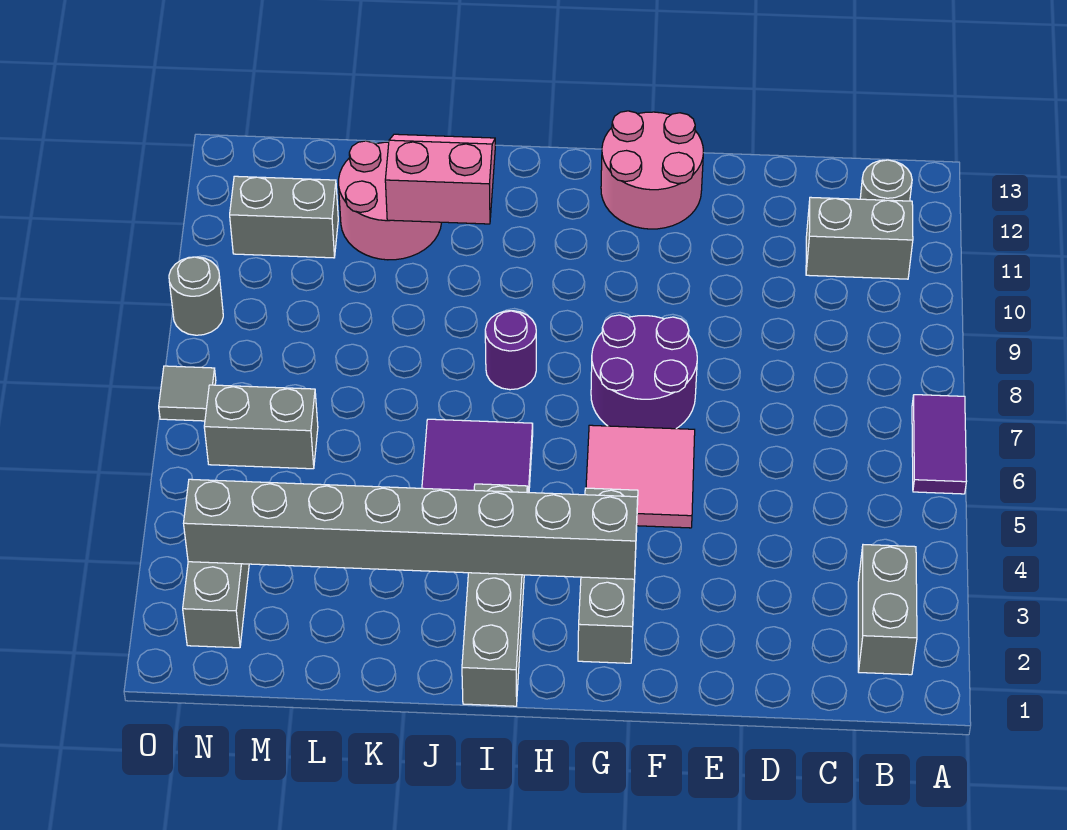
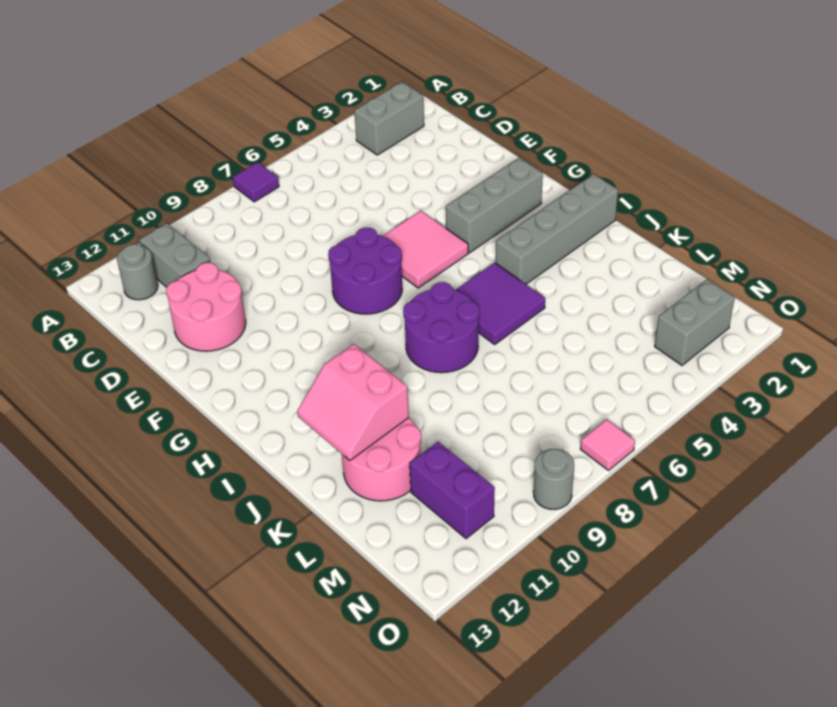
purple 1x2 tile [912,395,967,494] -> purple 1x1 tile [233,162,279,202]
pink 2x2 round brick [601,111,703,229] -> pink 2x2 round brick moved to [166,263,246,351]
grey 1x8 brick [184,479,638,579] -> none
purple 1x1 round brick [485,311,536,390] -> purple 2x2 round brick [403,282,479,373]
grey 1x2 brick [204,385,318,469] -> none
grey 1x2 brick [230,176,338,258] -> purple 1x2 brick [410,442,495,539]
grey 1x1 tile [159,366,216,421] -> pink 1x1 tile [581,420,635,470]

